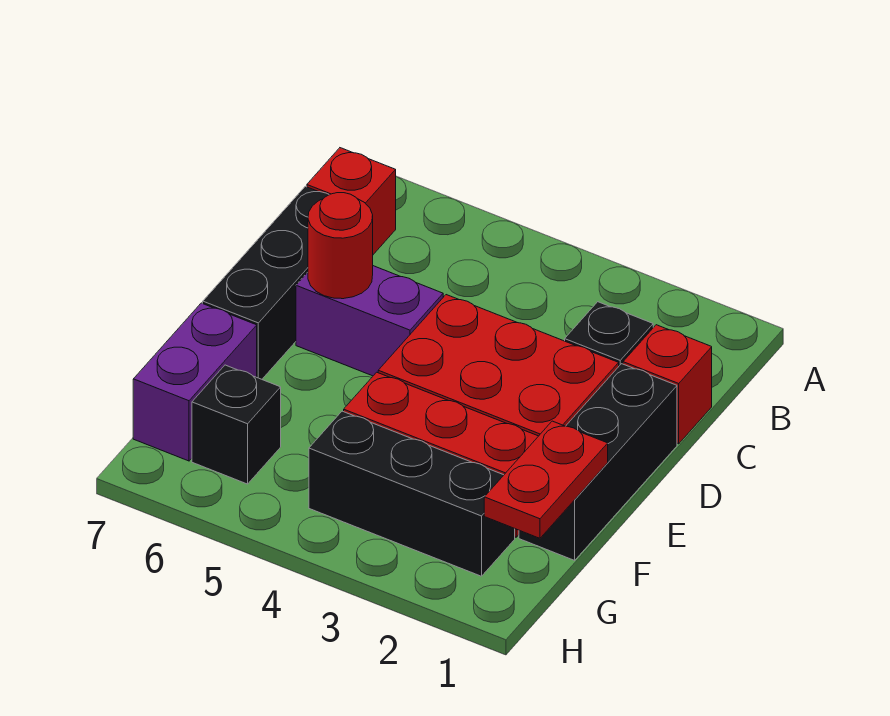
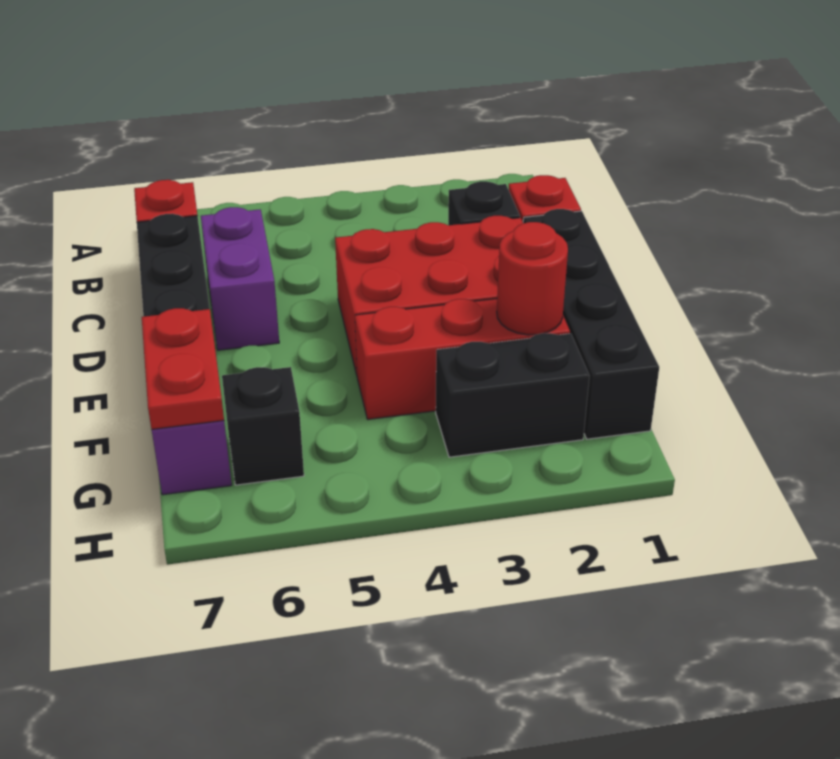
black 1x3 brick [519,364,677,560] -> black 1x4 brick [523,209,659,439]
purple 1x2 brick [296,266,443,376] -> purple 1x2 brick turned to [201,207,279,350]
red 1x1 round brick [308,193,373,299] -> red 1x1 round brick moved to [497,222,568,335]
red 1x2 plate [484,421,608,538] -> red 1x2 plate moved to [142,308,224,430]
black 1x3 brick [309,411,515,576] -> black 1x2 brick [436,333,589,457]

